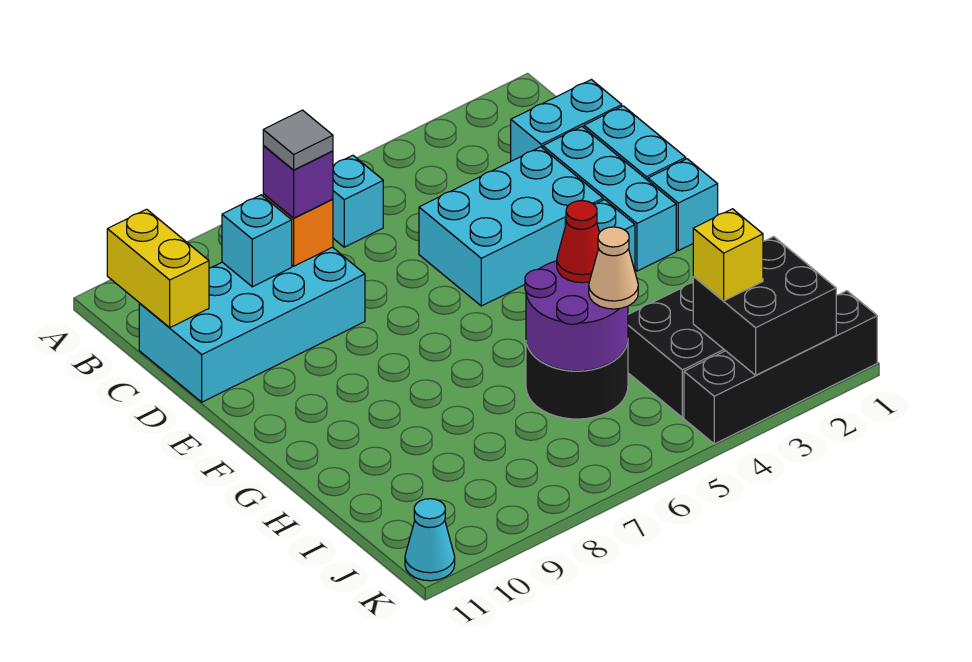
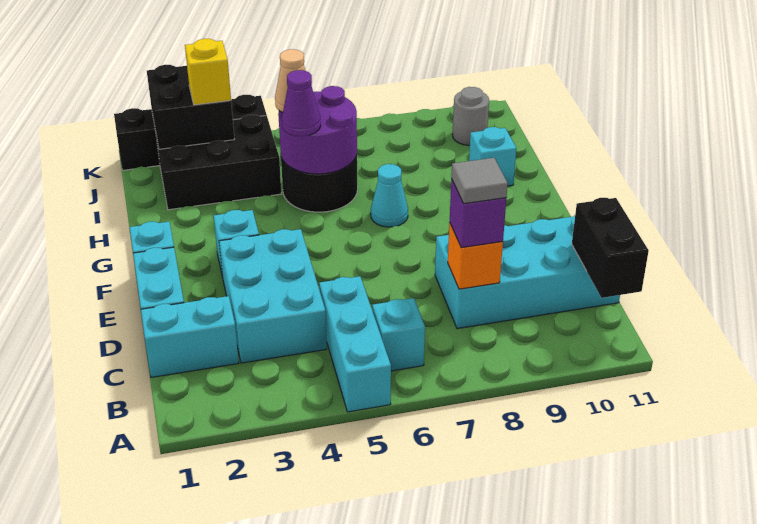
yellow 1x2 brick [107,209,209,328] -> black 1x2 brick [572,198,649,298]
cyan 1x1 brick [222,195,292,287] -> cyan 1x1 brick moved to [469,127,516,186]
cyan 1x3 brick [543,127,676,271] -> cyan 1x3 brick moved to [319,276,391,412]
cyan 2x3 brick [419,147,603,306] -> cyan 2x3 brick turned to [219,229,327,363]
red 1x1 cone [557,201,600,283] -> purple 1x1 cone [282,70,321,136]
none -> grey 1x1 round brick [452,87,489,146]
cyan 1x1 cone [405,499,455,581] -> cyan 1x1 cone moved to [371,164,408,227]

